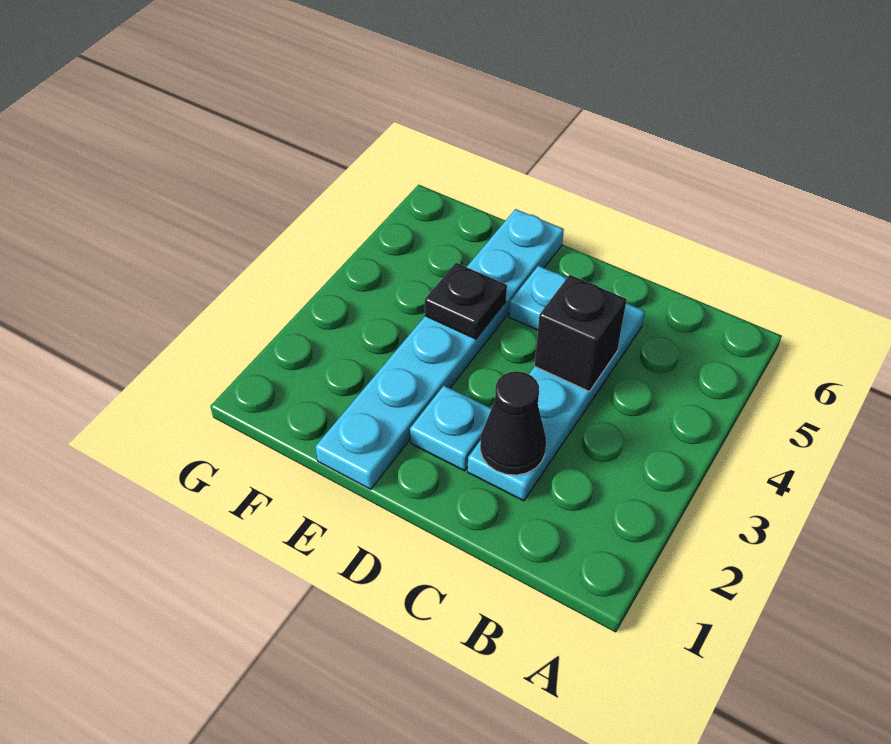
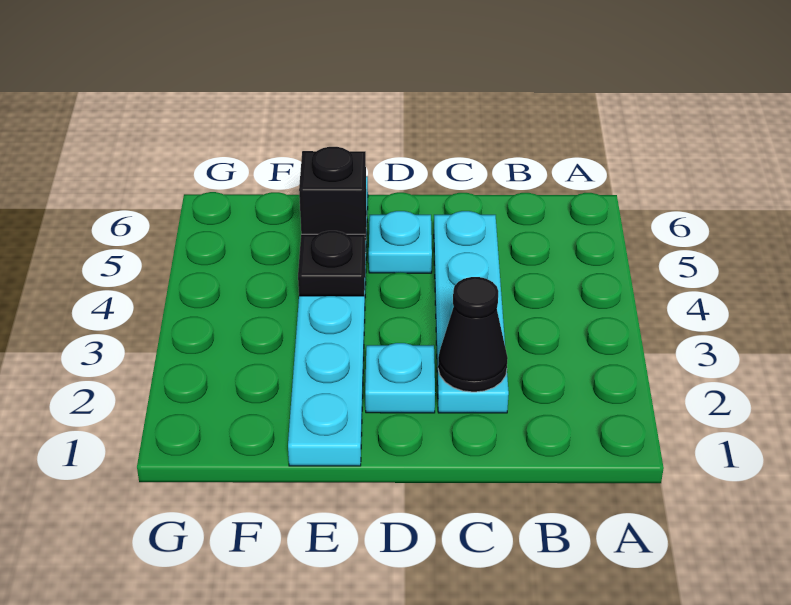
black 1x1 brick [535,275,627,391] -> black 1x1 brick moved to [299,147,367,252]

